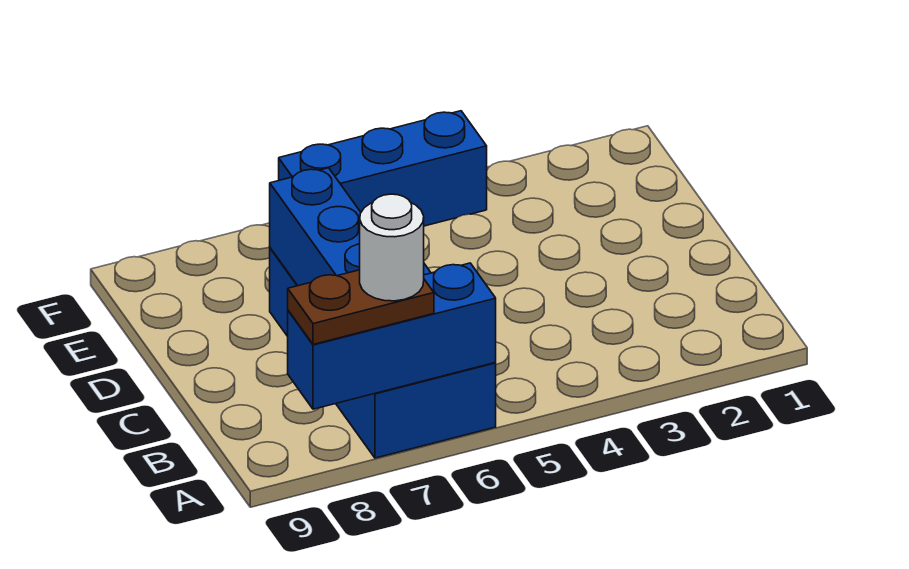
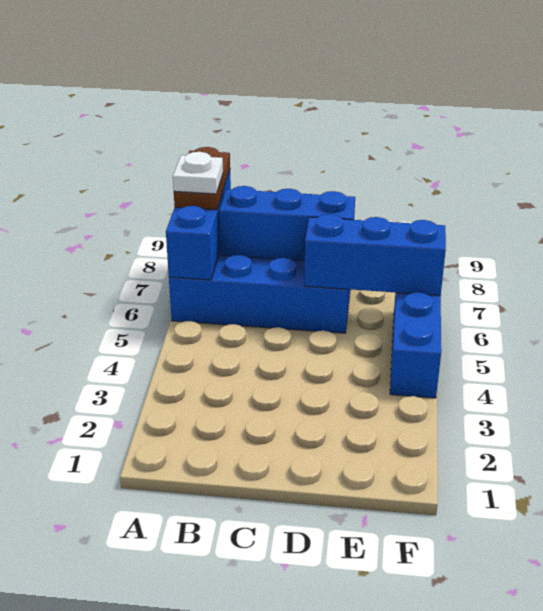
white 1x1 round brick [360,194,424,301] -> white 1x1 plate [173,152,223,194]
none -> blue 1x3 brick [304,214,446,296]

